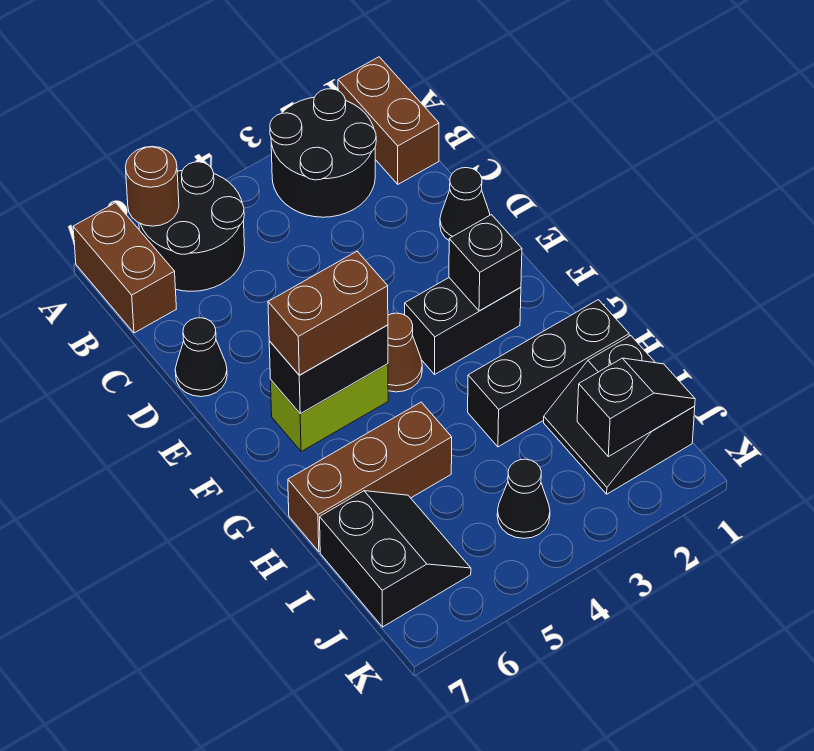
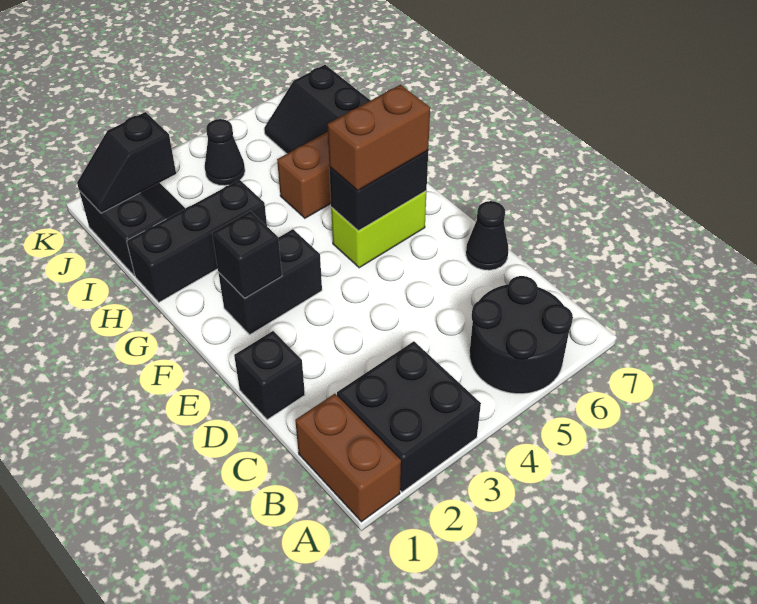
black 2x2 round brick [270,89,376,217] -> black 2x2 brick [337,341,481,492]
brown 1x1 round brick [126,146,179,226] -> none
brown 1x2 brick [73,203,176,333] -> none
black 1x1 cone [440,168,490,240] -> black 1x1 brick [234,331,305,420]
brown 1x1 cone [388,313,422,392] -> none

